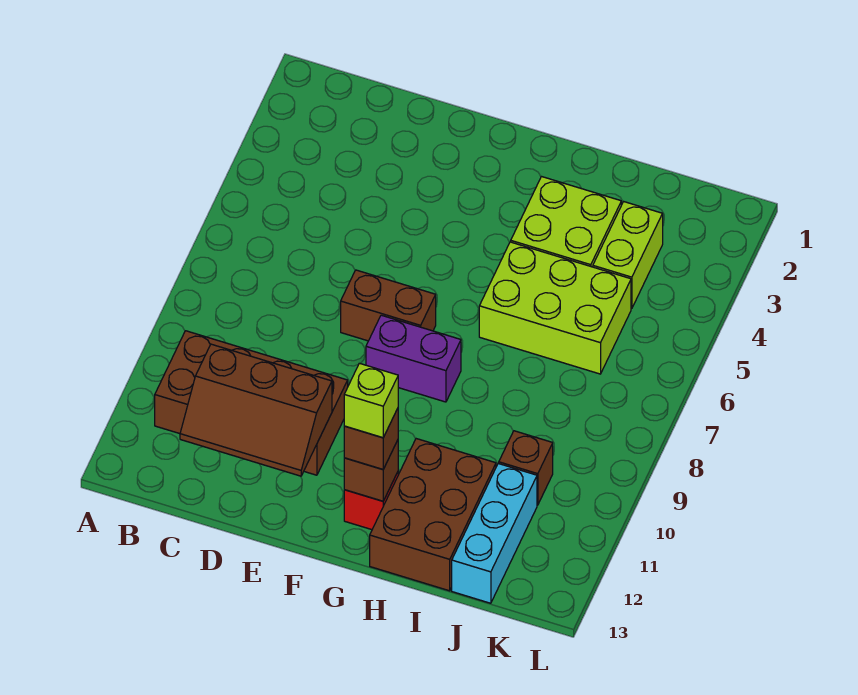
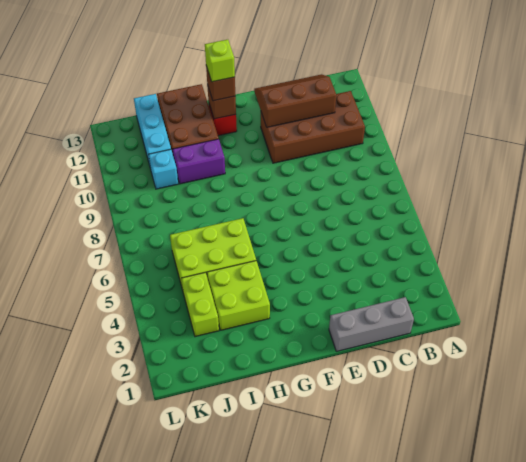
none -> grey 1x3 brick [329,297,414,351]
brown 1x2 brick [341,270,436,341] -> none
purple 1x2 brick [366,315,461,402] -> purple 1x2 brick moved to [172,139,225,184]
brown 1x1 brick [499,431,553,505] -> cyan 1x1 brick [149,149,178,189]

